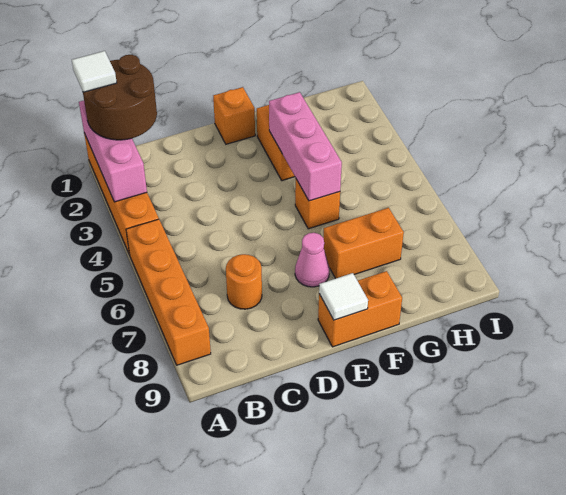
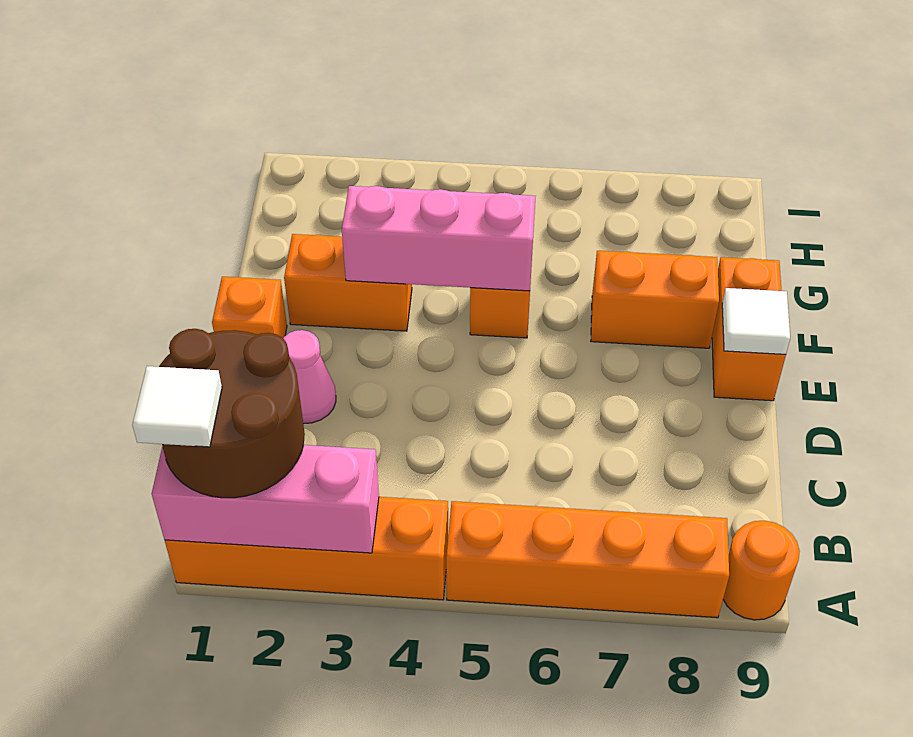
orange 1x1 round brick [226,254,262,309] -> orange 1x1 round brick moved to [723,521,800,620]
pink 1x1 cone [295,233,330,287] -> pink 1x1 cone moved to [283,330,336,424]
orange 1x2 brick [323,208,404,278] -> orange 1x2 brick turned to [591,251,719,348]

